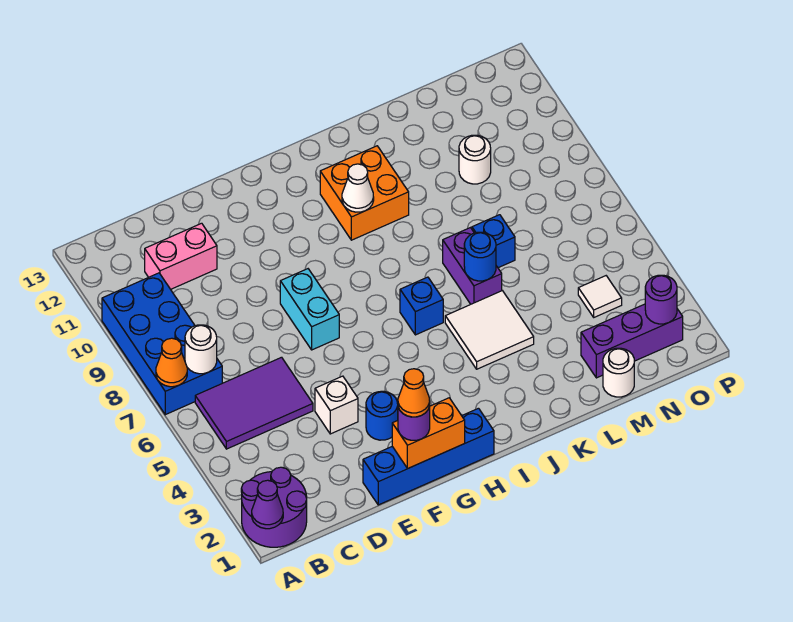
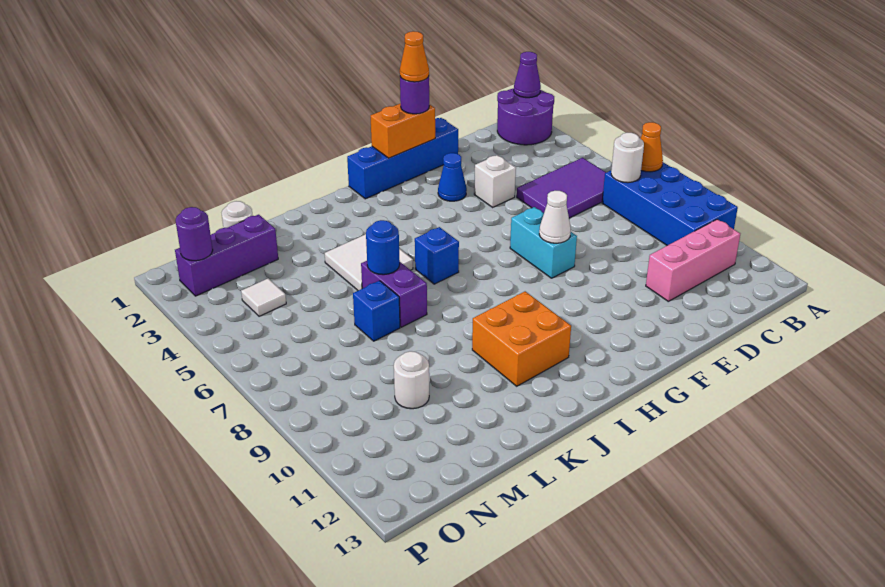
pink 1x2 brick [145,223,217,289] -> pink 1x3 brick [646,219,740,301]
blue 1x1 round brick [366,391,398,440] -> blue 1x1 cone [438,153,467,201]
white 1x1 cone [342,164,374,212] -> white 1x1 cone moved to [539,191,571,243]

